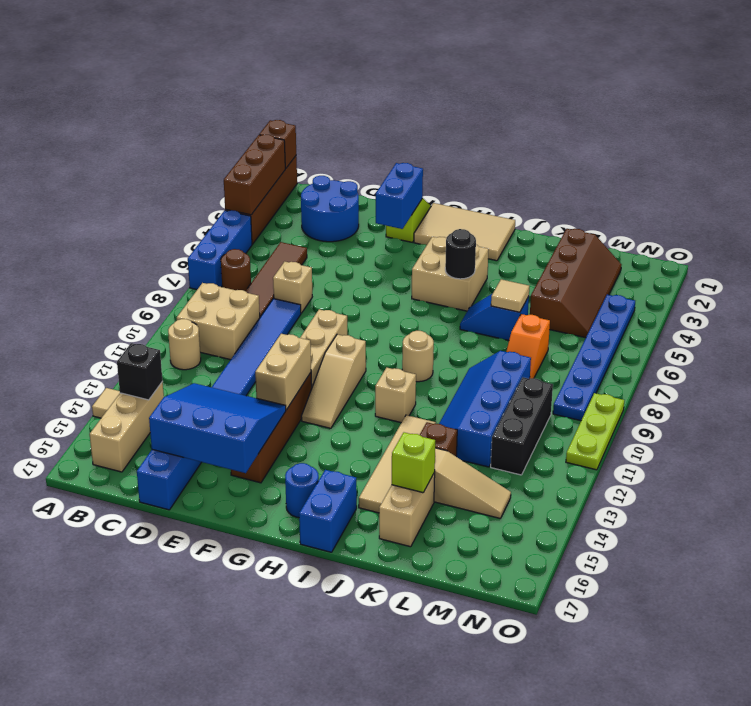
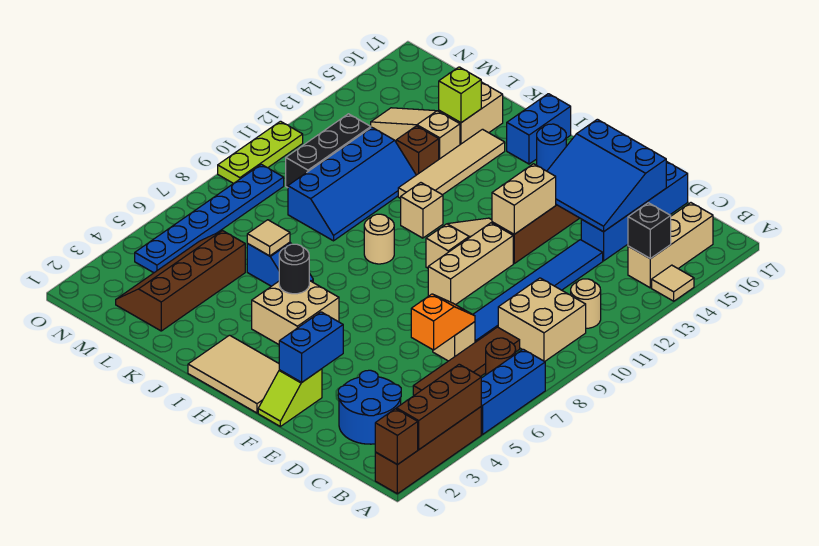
orange 1x2 slope [506,314,550,379] -> orange 1x2 slope moved to [411,294,475,350]

